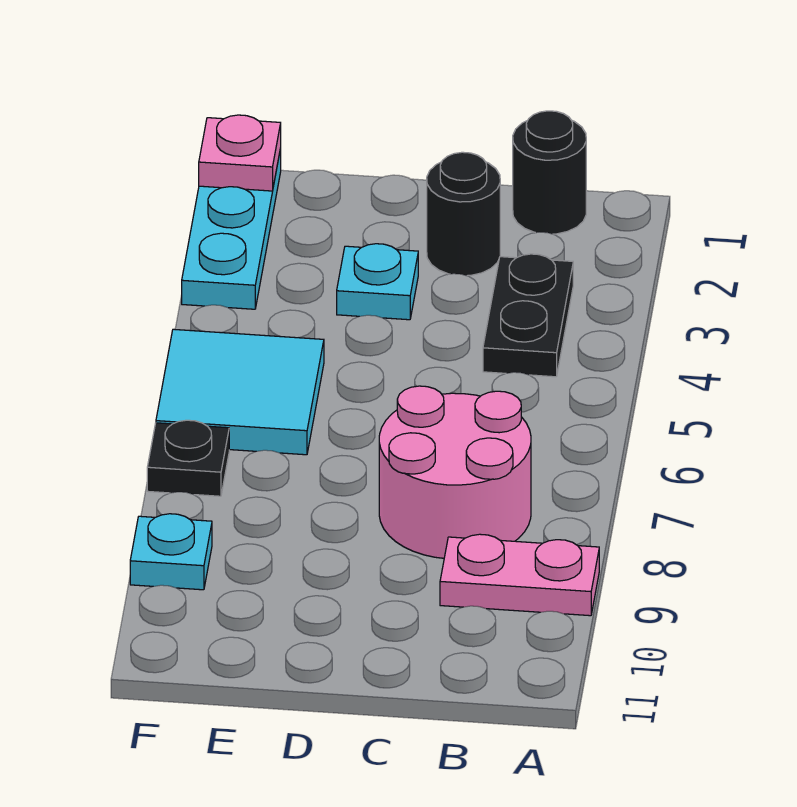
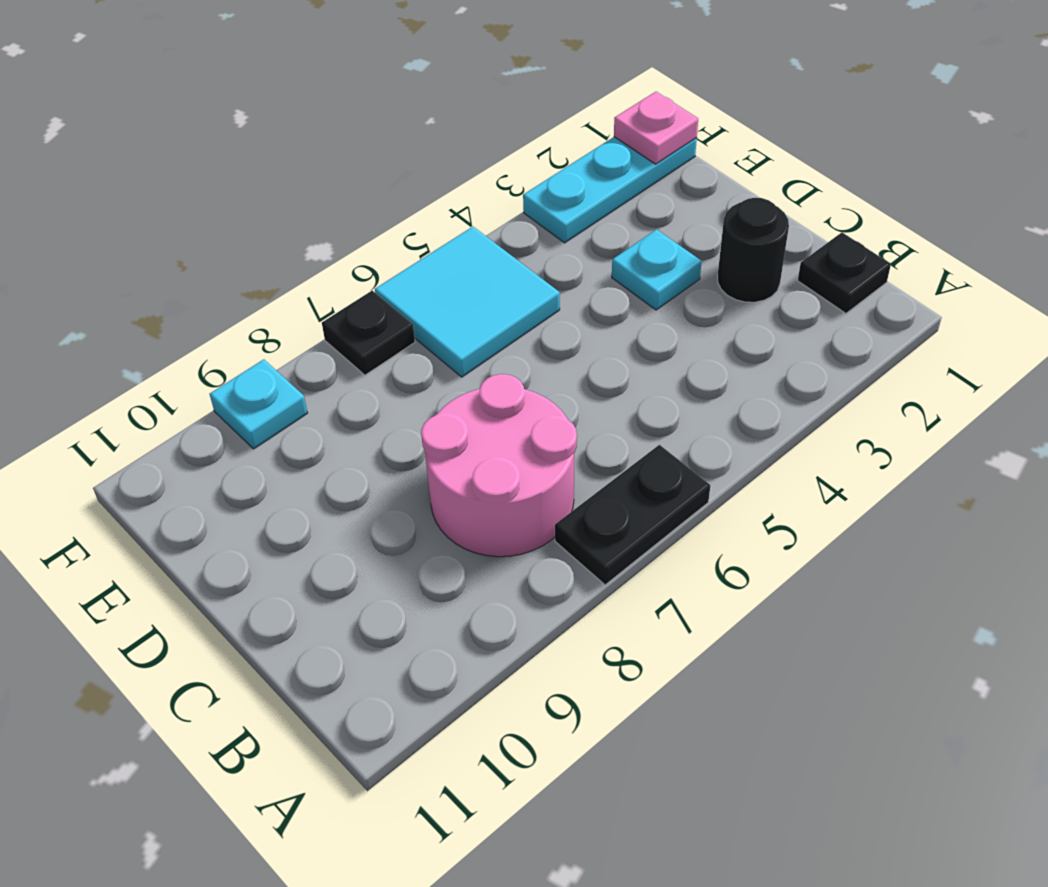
pink 1x2 plate [440,534,599,616] -> none
black 1x1 round brick [513,111,586,234] -> black 1x1 plate [798,232,891,313]
black 1x2 plate [483,254,573,377] -> black 1x2 plate moved to [555,445,711,585]

